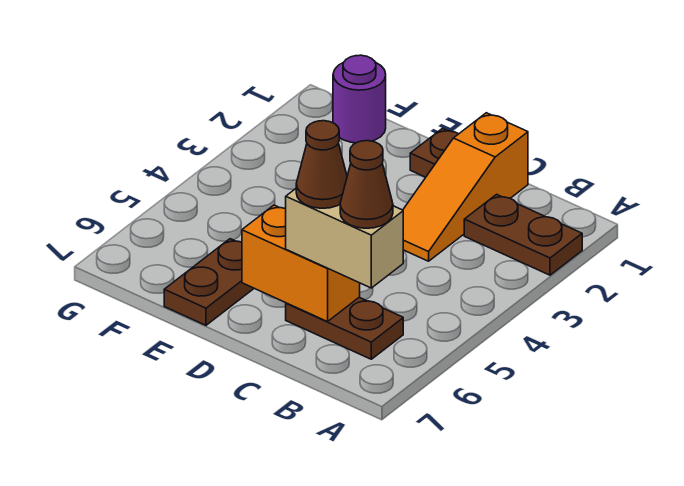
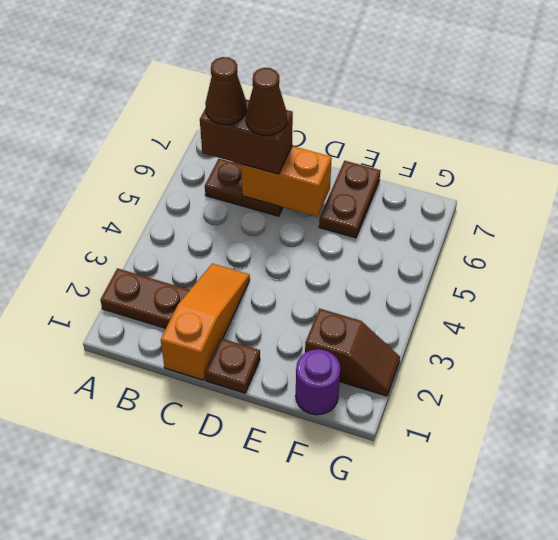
tan 1x2 brick [286,189,403,288] -> brown 1x2 brick [200,99,293,174]
none -> brown 1x2 slope [305,309,400,396]

